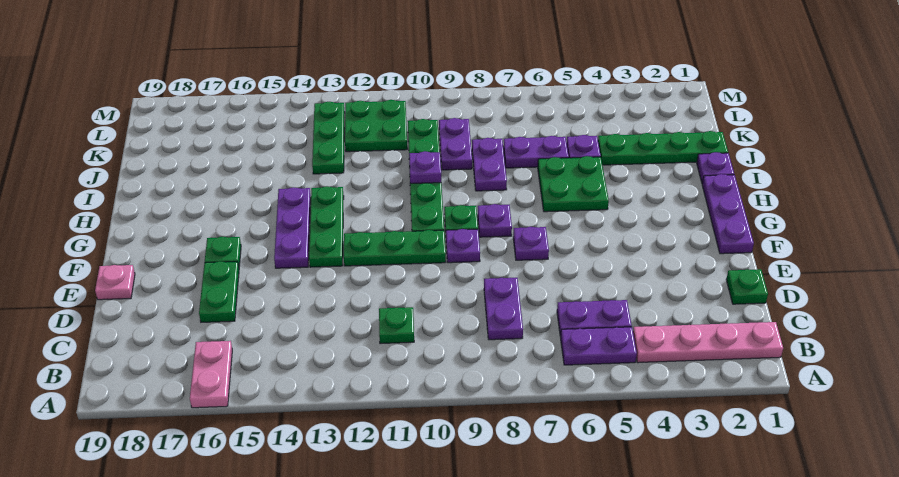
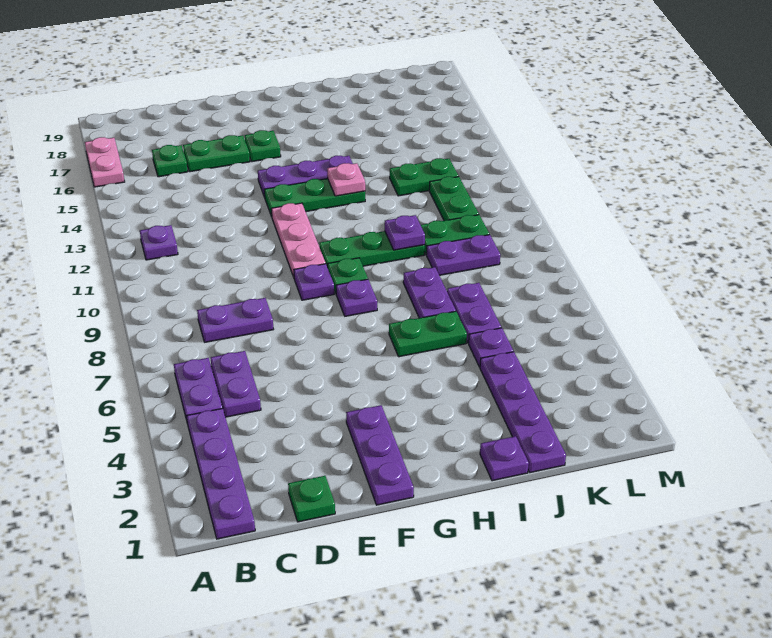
pink 1x2 plate [190,341,232,408] -> pink 1x2 plate turned to [85,137,125,187]
pink 1x4 plate [633,322,783,363] -> purple 1x4 plate [187,408,255,539]
green 1x1 plate [379,307,414,344] -> green 1x1 plate moved to [152,145,188,177]
pink 1x1 plate [95,265,135,300] -> pink 1x1 plate moved to [327,163,365,196]
purple 1x3 plate [702,174,754,254] -> purple 1x3 plate turned to [346,405,414,505]
purple 1x1 plate [513,227,549,260] -> purple 1x1 plate moved to [140,225,178,260]
green 1x3 plate [344,230,446,266] -> pink 1x3 plate [271,203,326,277]
green 2x2 plate [538,156,609,212] -> green 1x2 plate [389,311,467,357]
purple 1x2 plate [472,138,507,191] -> purple 1x2 plate turned to [403,267,456,318]
green 1x4 plate [598,131,728,165] -> purple 1x4 plate [480,352,566,473]
green 1x3 plate [312,102,345,174] -> green 1x2 plate [390,158,459,196]
green 2x2 plate [345,100,407,152] -> green 1x2 plate [429,177,479,221]

